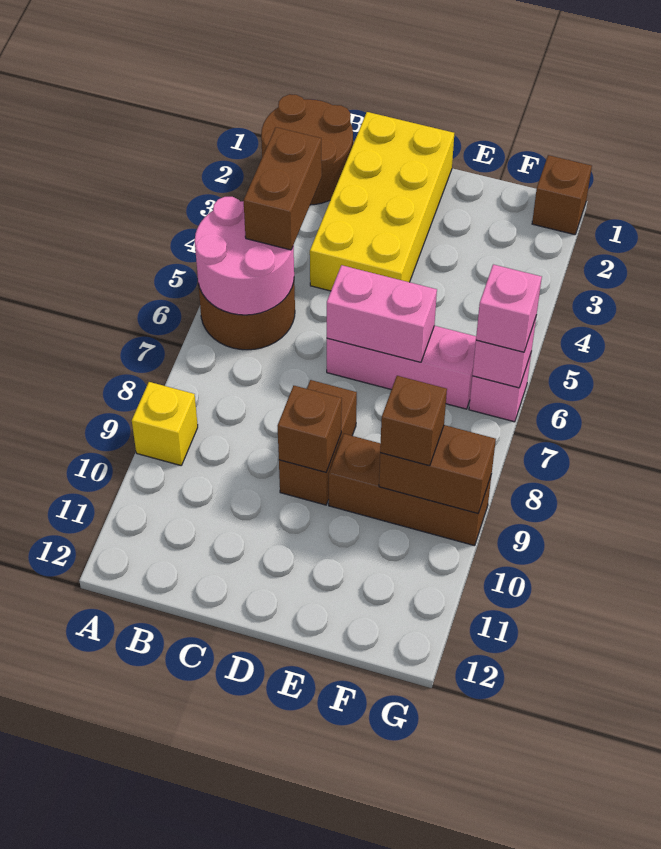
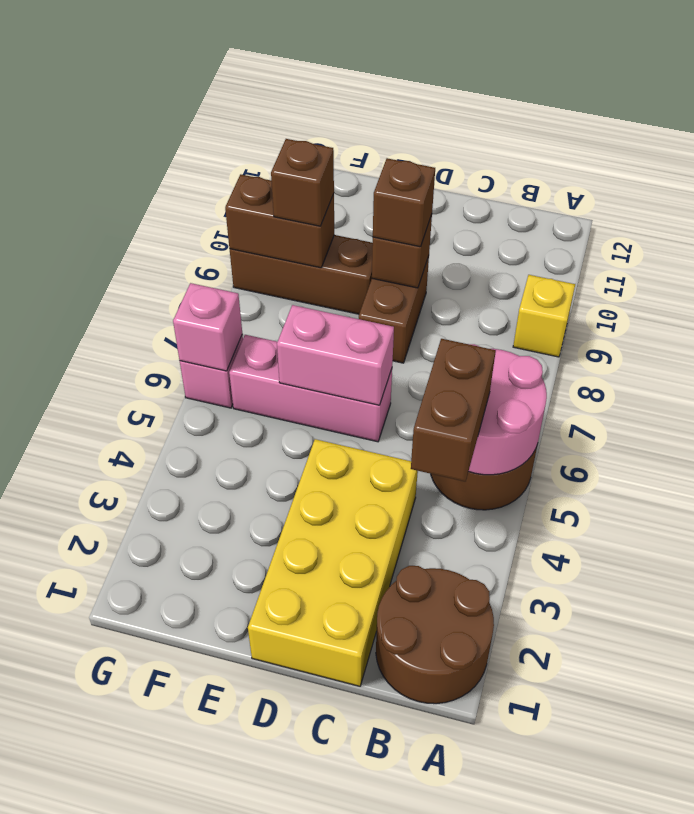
brown 1x1 brick [532,155,592,235] -> brown 1x1 brick moved to [373,158,435,247]
pink 1x1 brick [476,264,542,352] -> none

